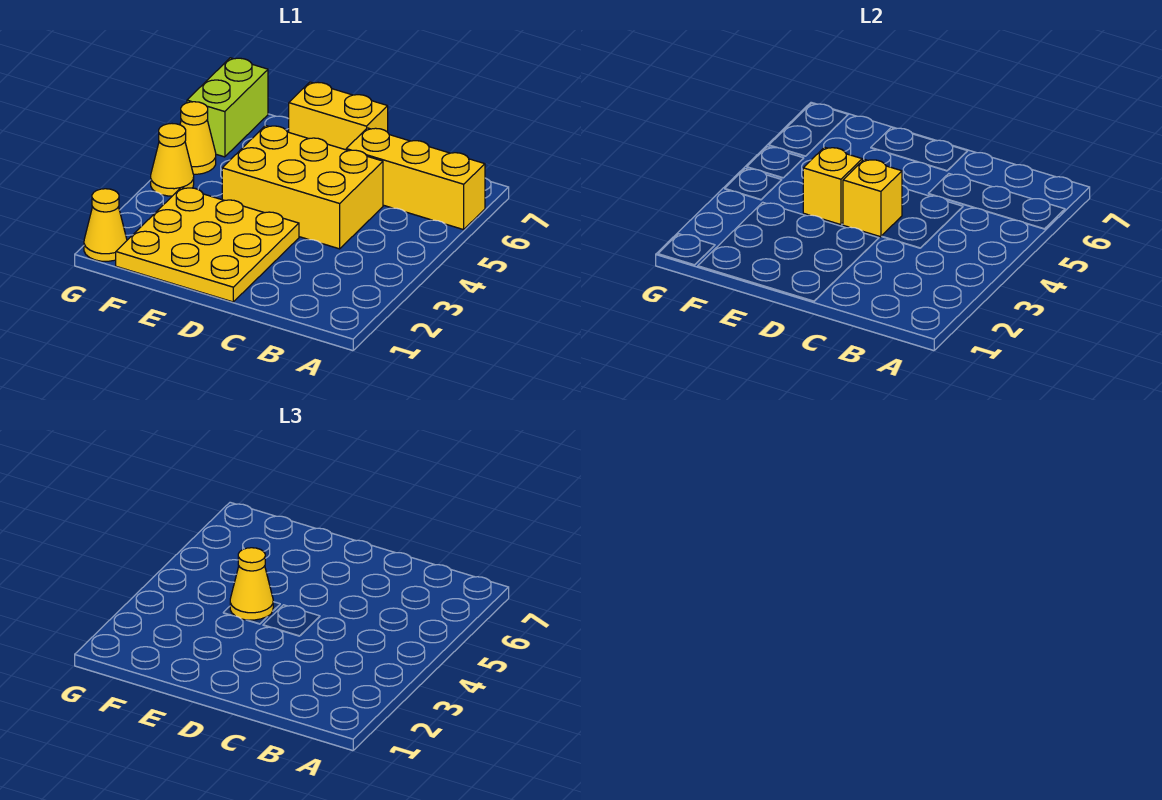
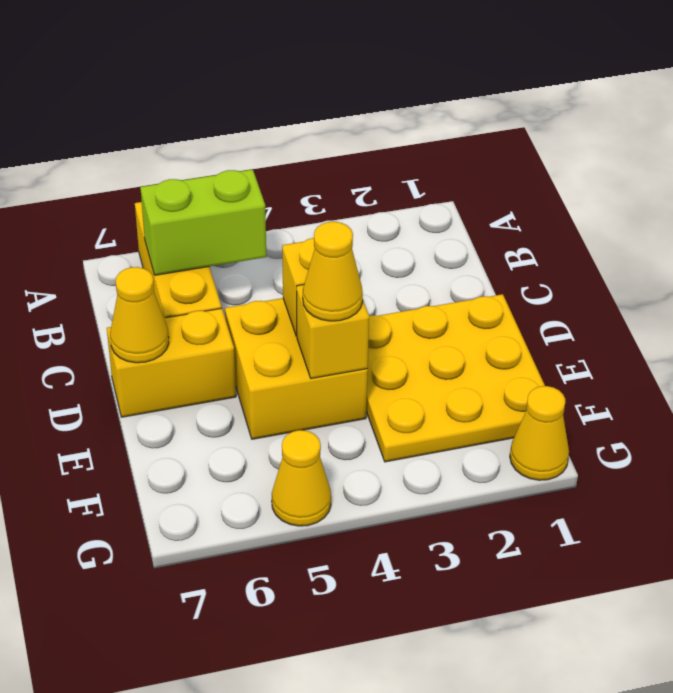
yellow 2x3 brick [222,125,383,249] -> yellow 2x2 brick [225,298,368,439]
yellow 1x2 brick [289,82,388,150] -> yellow 1x2 brick turned to [107,308,236,417]
yellow 1x1 cone [151,124,194,196] -> yellow 1x1 cone moved to [110,267,169,363]
lime 1x2 brick [187,58,268,157] -> lime 1x2 brick moved to [140,169,266,275]

